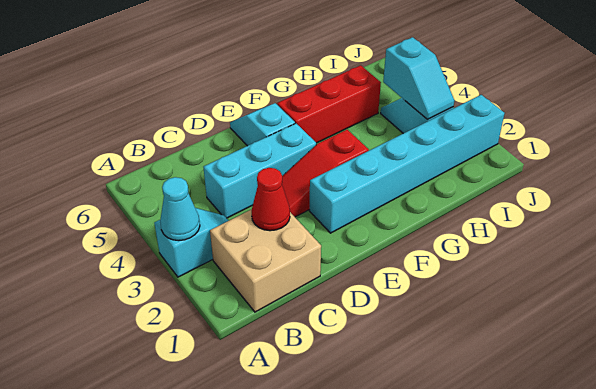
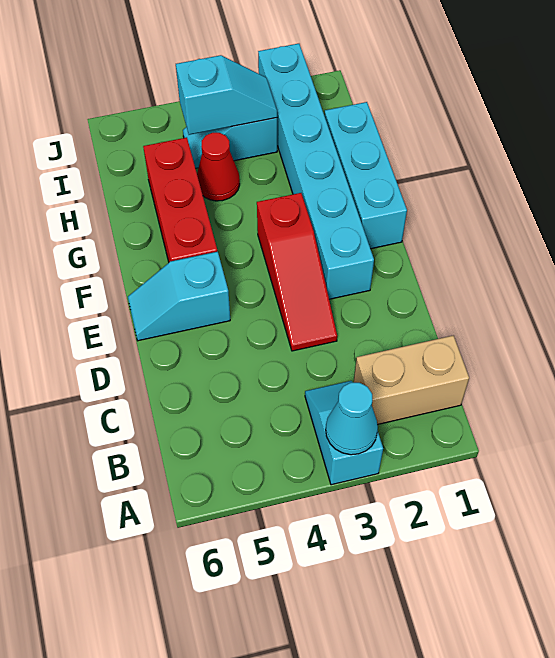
tan 2x2 brick [210,209,321,312] -> tan 1x2 brick [354,335,469,425]
red 1x1 cone [251,168,290,231] -> red 1x1 cone moved to [197,133,240,201]
cyan 1x3 brick [203,123,316,218] -> cyan 1x3 brick moved to [325,102,407,249]

